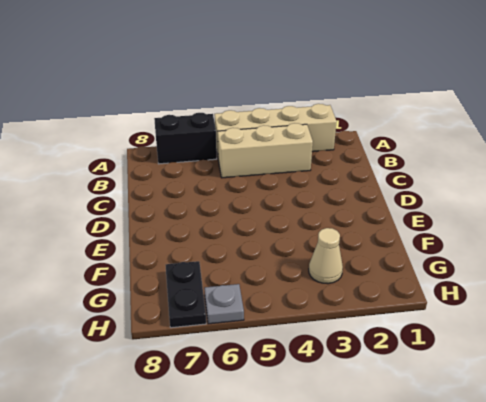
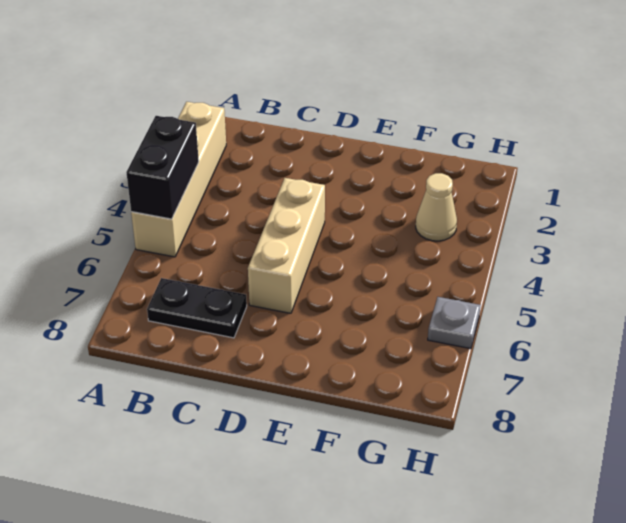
black 1x2 brick [154,113,217,164] -> black 1x2 brick moved to [126,116,199,219]
tan 1x3 brick [218,123,313,178] -> tan 1x3 brick moved to [248,178,325,313]
black 1x2 plate [166,261,206,328] -> black 1x2 plate moved to [147,278,247,338]

